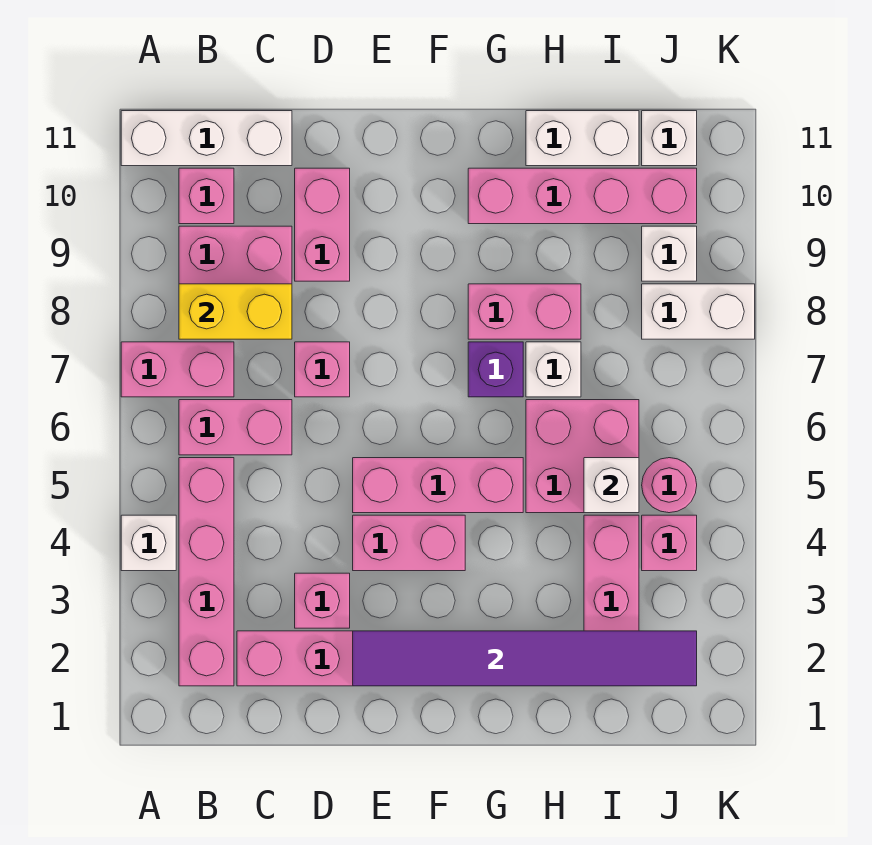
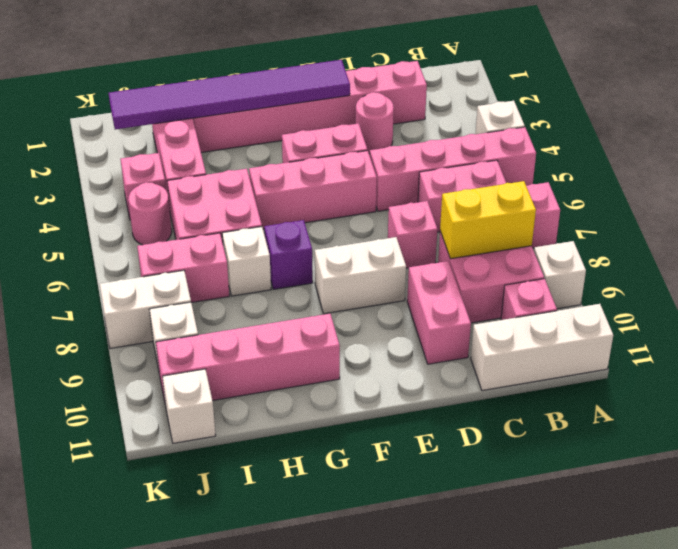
pink 1x4 brick [179,458,234,686] -> pink 1x4 brick turned to [370,127,536,211]
pink 1x1 brick [295,573,350,628] -> pink 1x1 round brick [356,92,394,154]
pink 1x2 brick [468,284,581,339] -> pink 1x2 brick moved to [137,233,229,303]
white 1x2 brick [526,111,639,166] -> white 1x2 brick moved to [315,237,406,314]
white 1x1 brick [584,458,639,513] -> white 1x1 brick moved to [534,241,586,309]

